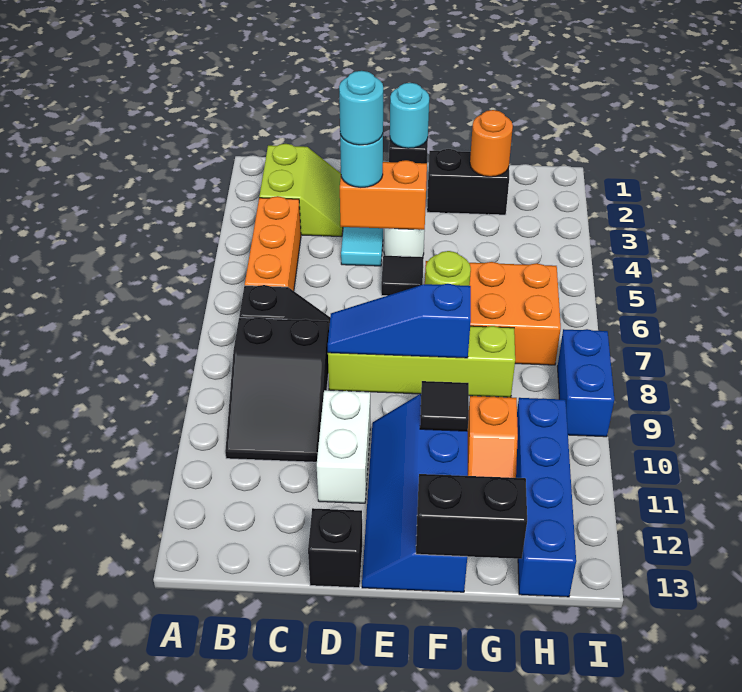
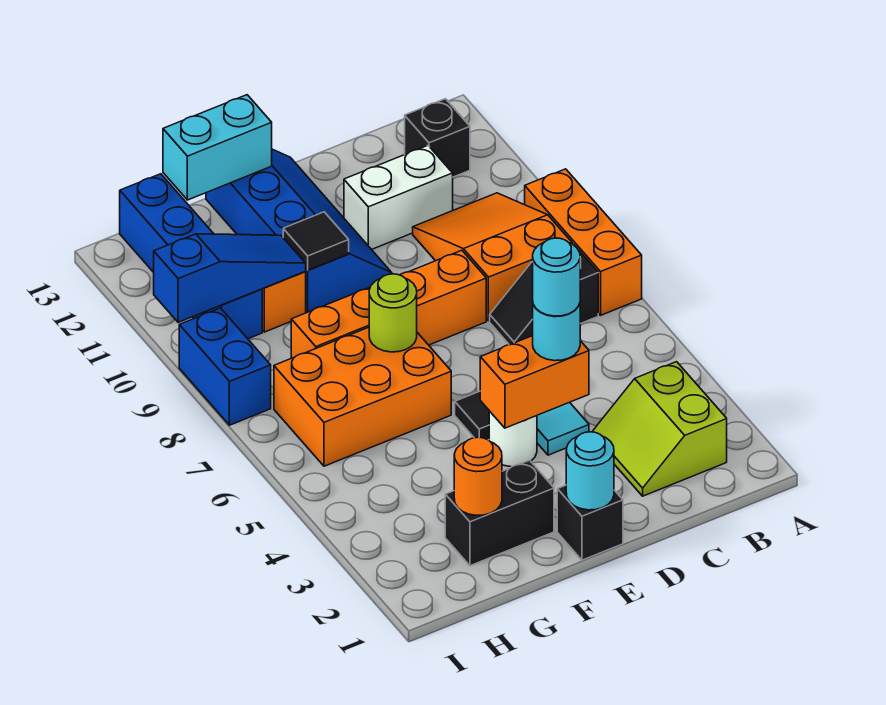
orange 1x3 brick [245,196,301,291] -> orange 1x3 brick moved to [525,169,642,315]
black 2x3 slope [225,317,329,462] -> orange 2x3 slope [413,193,573,321]
lime 1x4 brick [328,326,515,397] -> orange 1x4 brick [291,250,486,358]
blue 1x3 slope [328,284,471,358] -> blue 1x3 slope moved to [154,234,306,322]
white 1x2 brick [317,390,370,503] -> white 1x2 brick turned to [344,145,453,250]
black 1x1 brick [308,508,362,588] -> black 1x1 brick moved to [405,99,470,177]
black 1x2 brick [416,474,527,559] -> cyan 1x2 brick [163,95,272,200]

